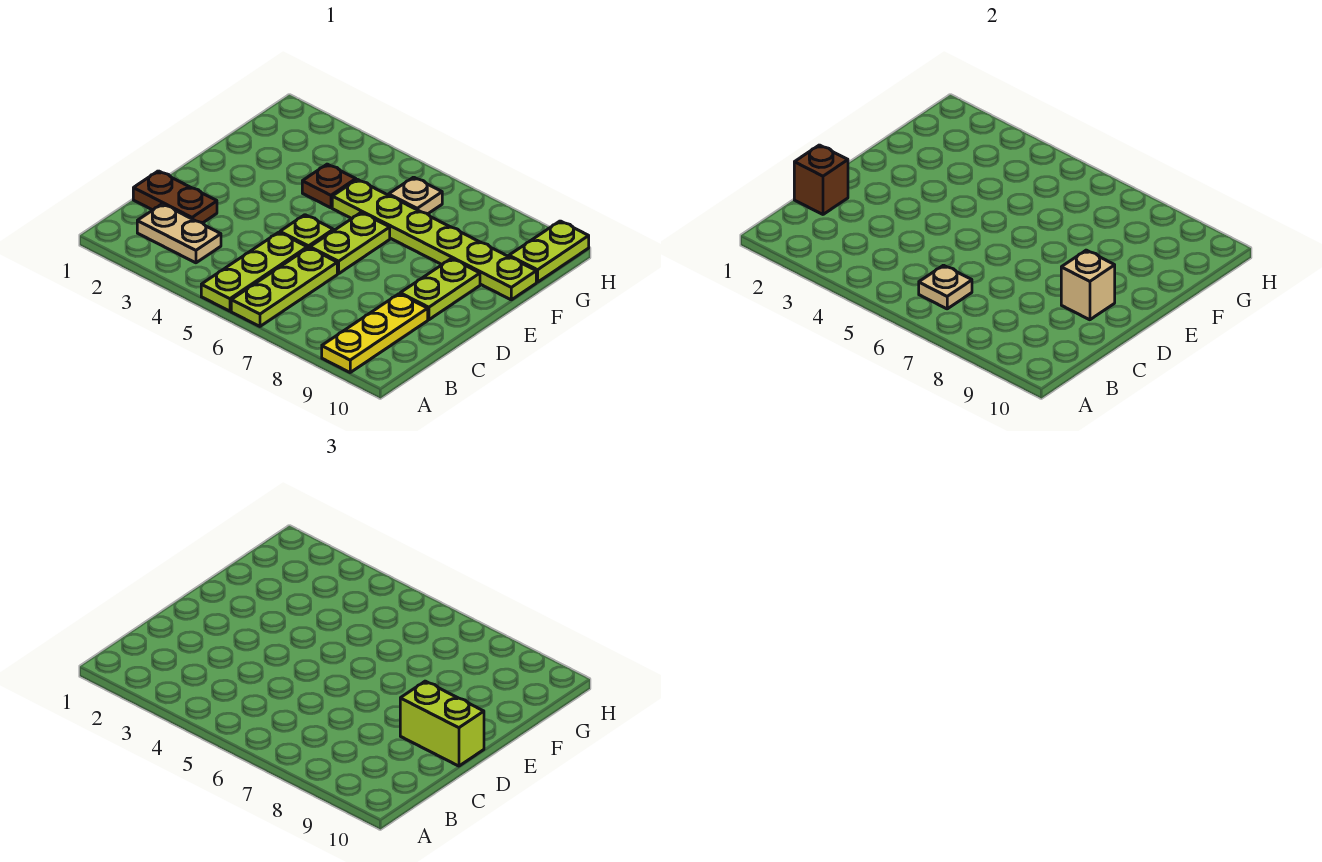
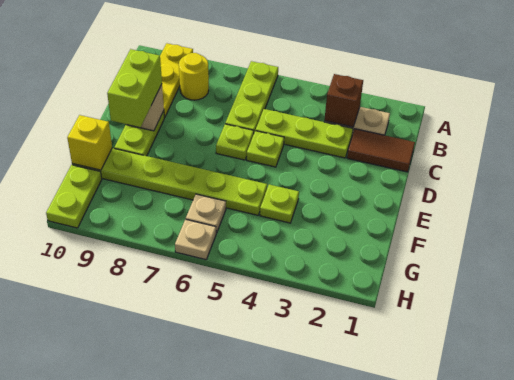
lime 1x3 plate [201,232,307,311] -> lime 1x3 plate turned to [256,109,353,158]
tan 1x1 plate [919,265,972,309] -> tan 1x1 plate moved to [175,219,216,260]
none -> yellow 1x1 round brick [179,53,209,100]
brown 1x2 plate [133,171,217,223] -> brown 1x2 tile [347,129,415,172]
brown 1x1 brick [794,145,848,214] -> brown 1x1 brick moved to [324,74,363,127]
lime 1x2 plate [310,213,390,274] -> lime 1x1 plate [216,124,254,160]
lime 1x2 brick [400,681,484,766] -> lime 1x2 brick turned to [107,49,162,127]
brown 1x1 plate [302,164,356,208] -> lime 1x1 plate [260,185,299,223]
none -> yellow 1x1 brick [67,115,112,170]

